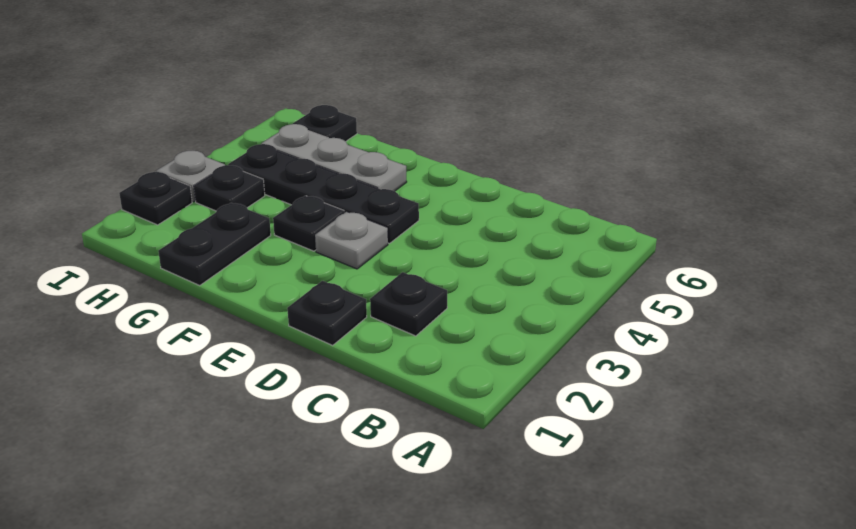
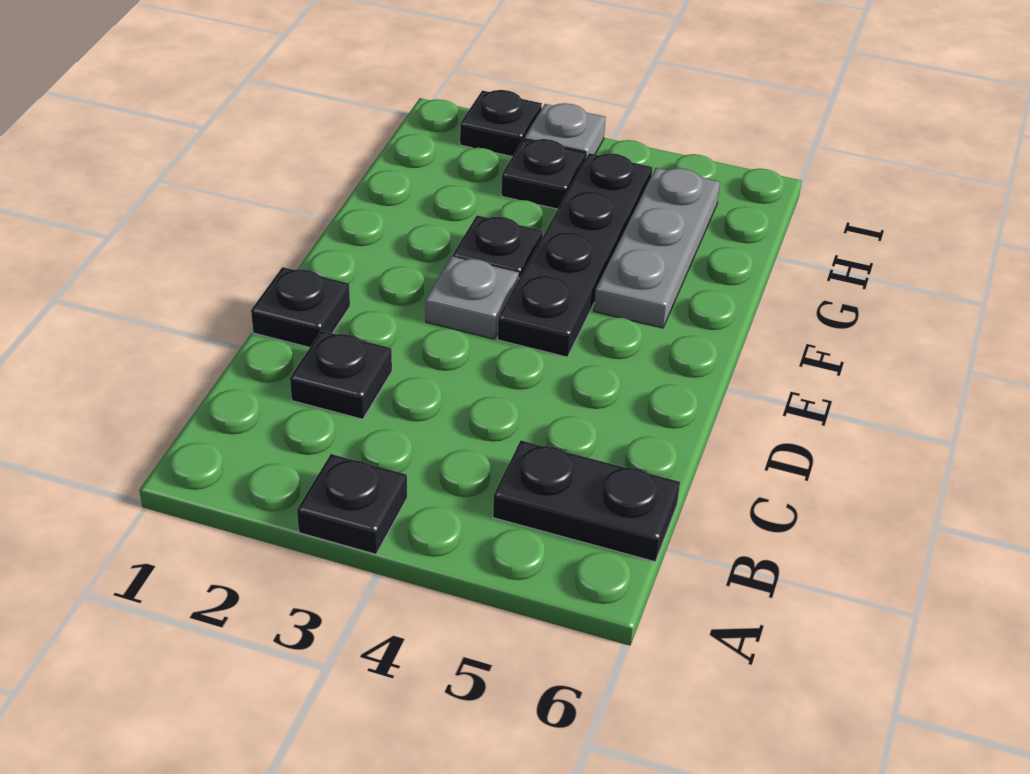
black 1x2 plate [158,203,271,285] -> black 1x2 plate moved to [493,440,680,562]
black 1x1 plate [293,105,357,141] -> black 1x1 plate moved to [297,454,407,554]

